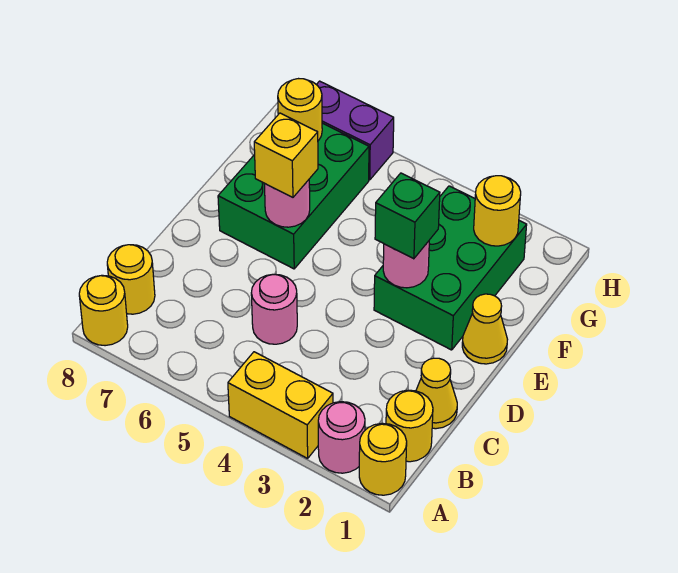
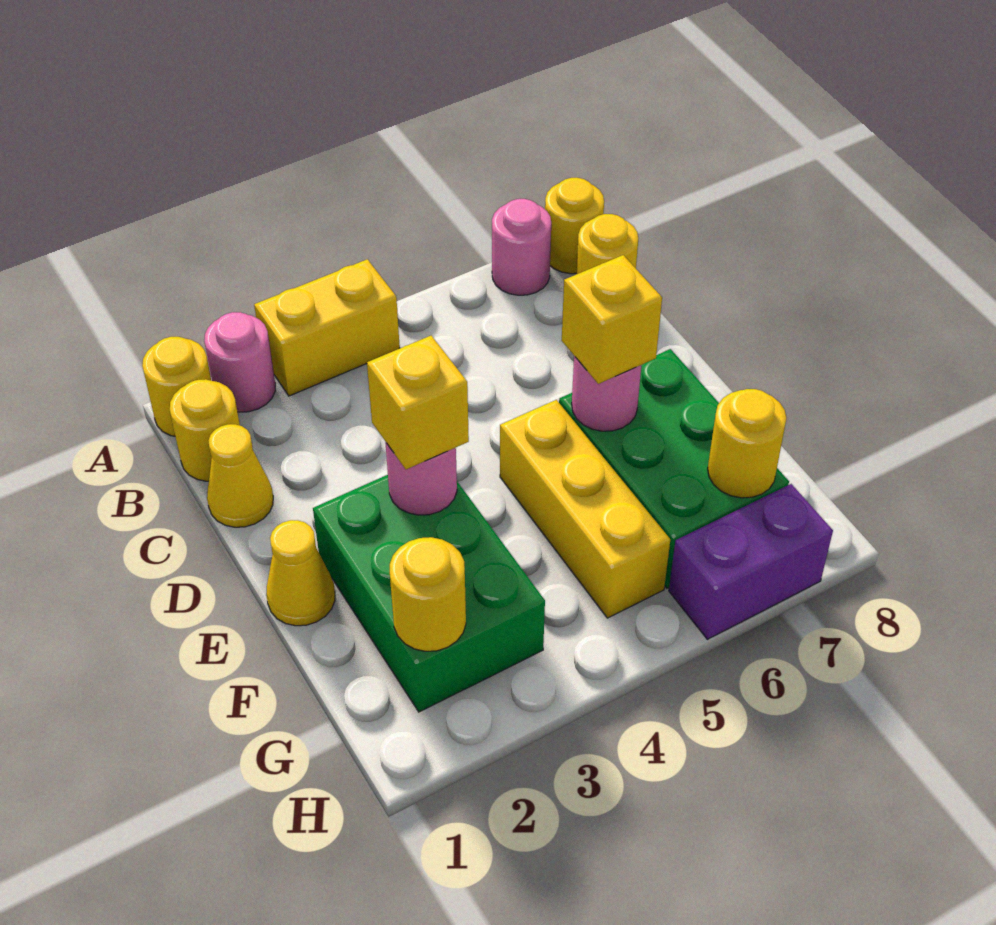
pink 1x1 round brick [251,274,297,344] -> pink 1x1 round brick moved to [492,199,551,295]
green 1x1 brick [375,173,440,259] -> yellow 1x1 brick [367,336,469,469]
none -> yellow 1x3 brick [500,400,670,618]

